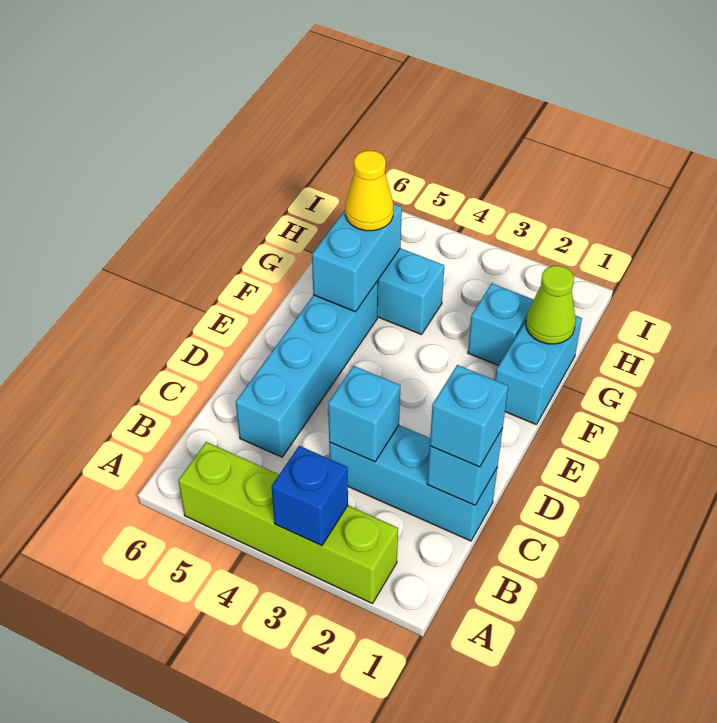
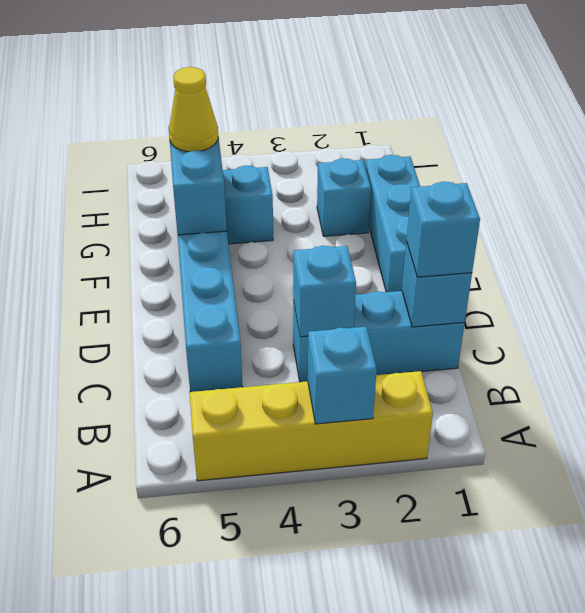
lime 1x4 brick [178,442,398,604] -> yellow 1x4 brick [189,371,433,481]
blue 1x1 brick [271,446,348,546] -> cyan 1x1 brick [308,327,377,424]
cyan 1x2 brick [495,316,582,424] -> cyan 1x3 brick [365,155,420,292]
lime 1x1 cone [526,266,576,344] -> none

